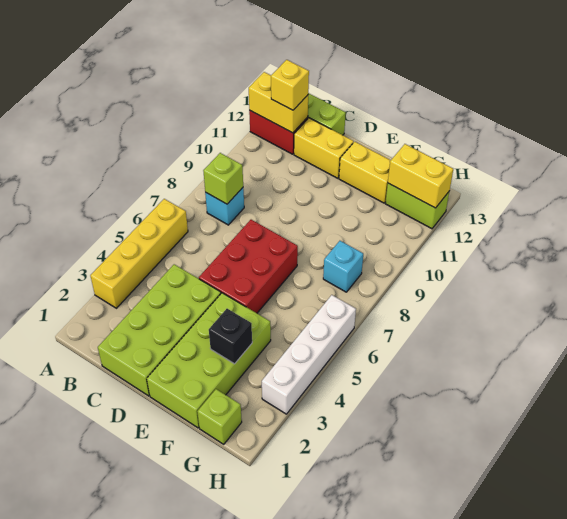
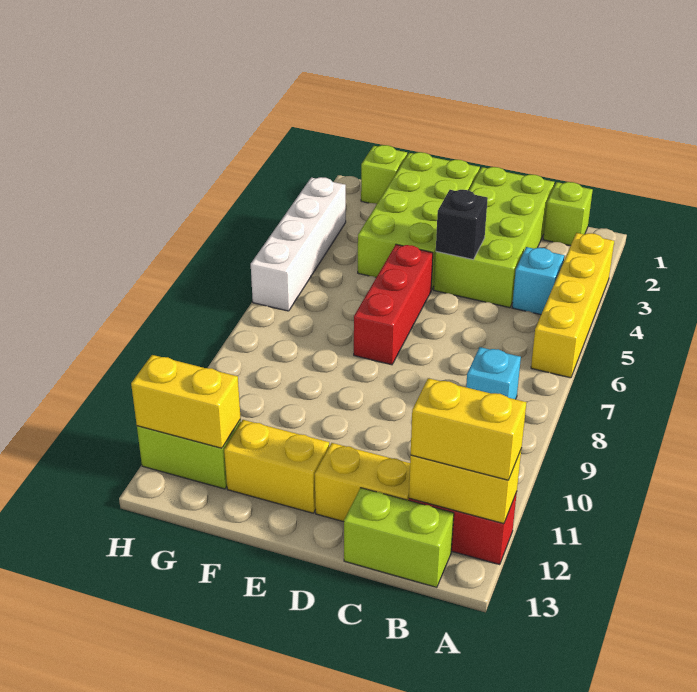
lime 1x1 brick [203,153,243,204] -> lime 1x1 brick moved to [543,182,593,246]
yellow 1x1 brick [271,60,309,110] -> yellow 1x2 brick [411,378,526,480]
red 2x3 brick [199,220,298,313] -> red 1x3 brick [354,244,433,365]
black 1x1 brick [209,309,252,364] -> black 1x1 brick moved to [436,190,488,259]
cyan 1x1 brick [323,241,363,292] -> cyan 1x1 brick moved to [512,247,564,315]

